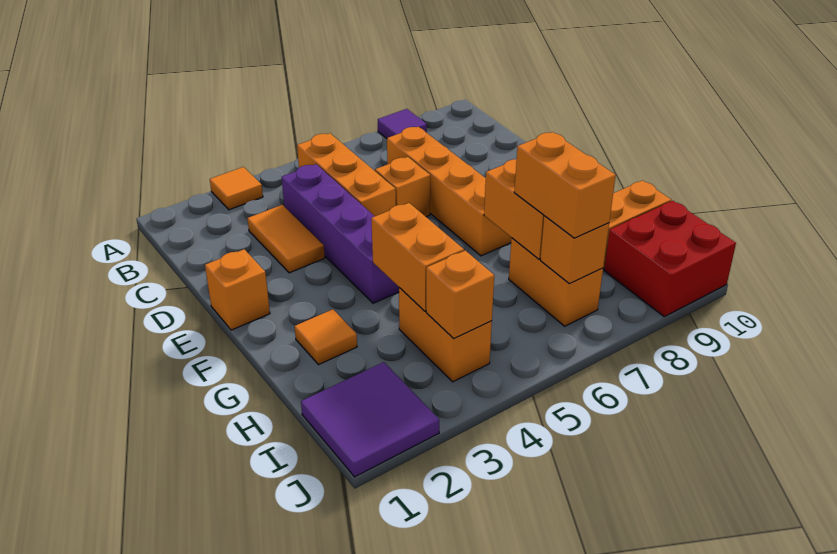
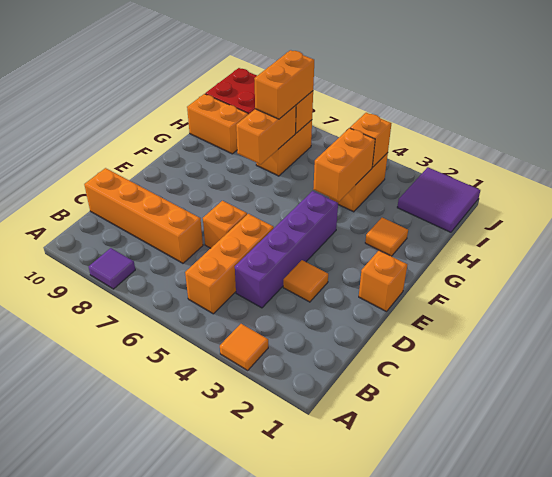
orange 1x2 tile [247,205,325,273] -> orange 1x1 tile [283,260,328,302]
orange 1x4 brick [387,127,511,256] -> orange 1x4 brick turned to [84,168,203,263]

